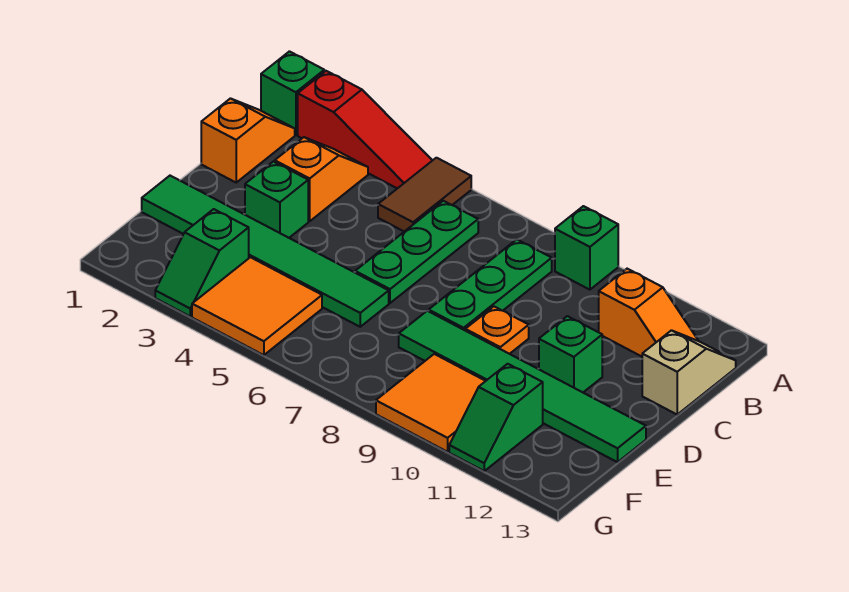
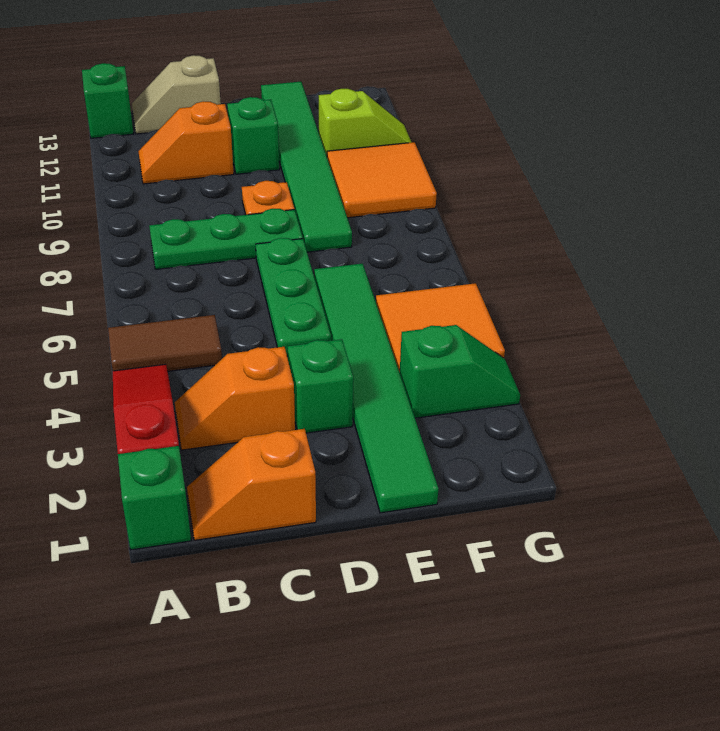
green 1x1 brick [555,206,618,290] -> green 1x1 brick moved to [82,63,134,138]
green 1x3 plate [355,201,478,303] -> green 1x3 plate turned to [256,238,331,356]
orange 1x2 slope [599,269,698,356] -> orange 1x2 slope turned to [138,101,234,184]
green 1x2 slope [449,364,543,471] -> lime 1x2 slope [319,89,412,156]

